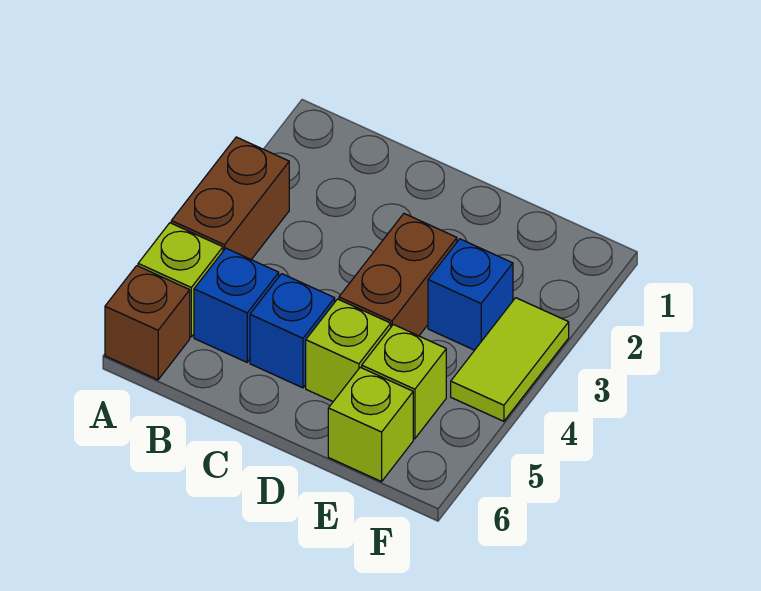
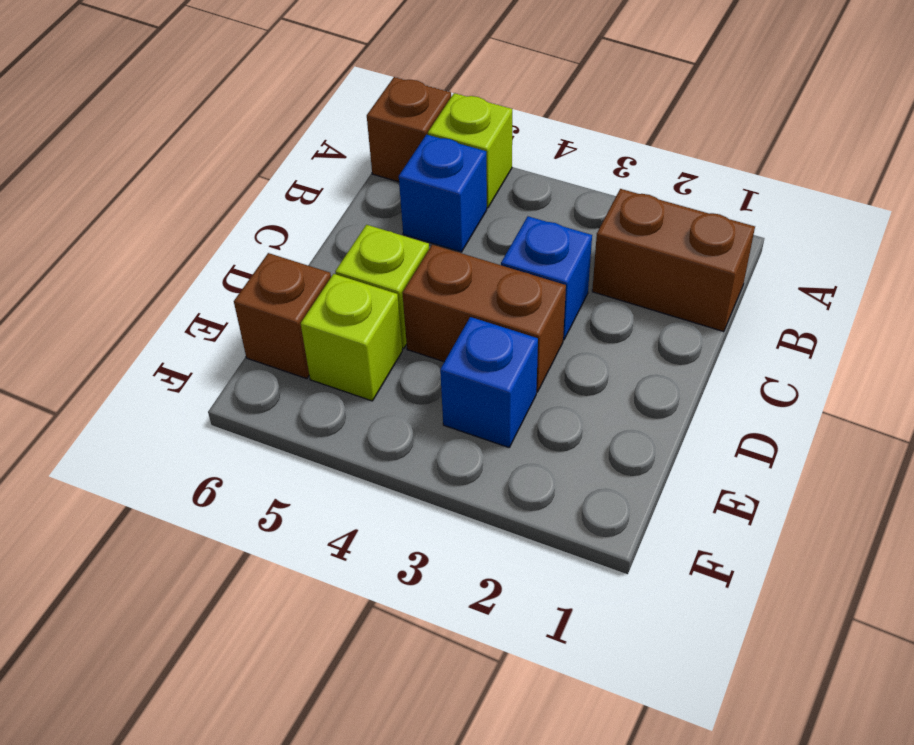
brown 1x2 brick [171,137,289,260] -> brown 1x2 brick moved to [592,189,755,332]
blue 1x1 brick [250,274,335,388] -> blue 1x1 brick moved to [501,216,592,340]
lime 1x1 brick [328,367,413,482] -> brown 1x1 brick [234,253,331,379]
lime 1x2 tile [451,298,569,421] -> none

